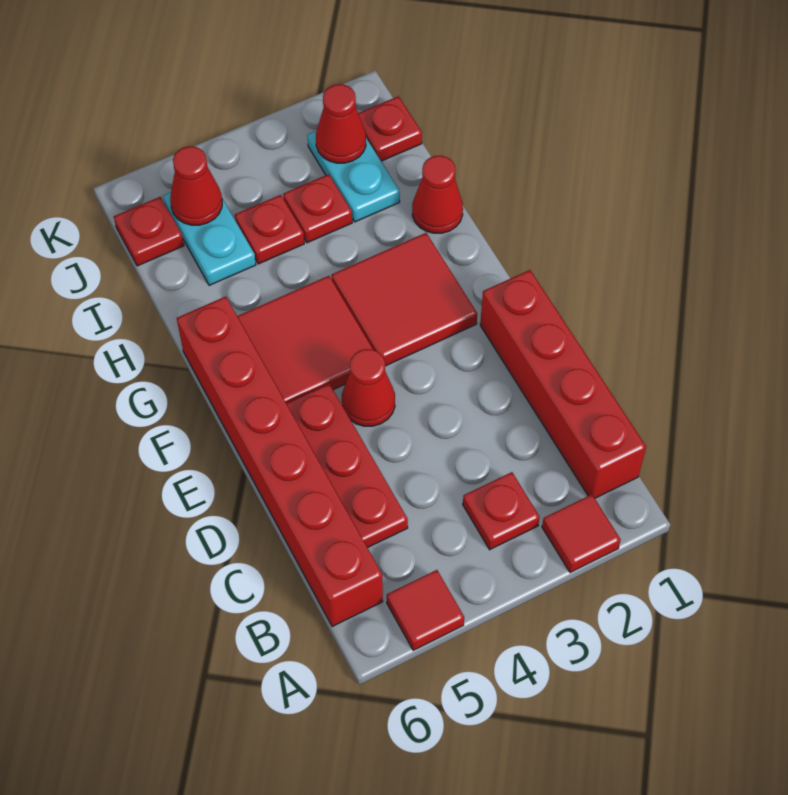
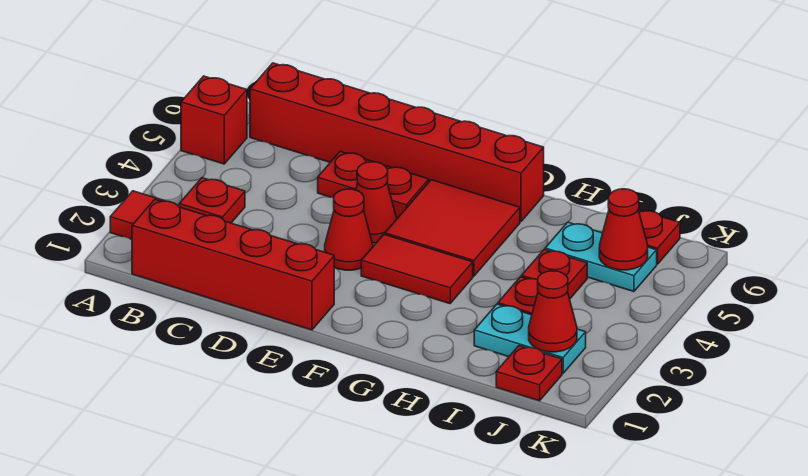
red 1x1 tile [387,570,464,650] -> red 1x1 brick [181,76,247,164]
red 1x3 plate [286,384,408,548] -> red 1x2 plate [318,151,429,218]
red 2x2 tile [332,233,477,366] -> red 1x2 tile [361,234,473,304]
red 1x1 cone [412,156,463,233] -> red 1x1 cone moved to [325,189,373,270]

